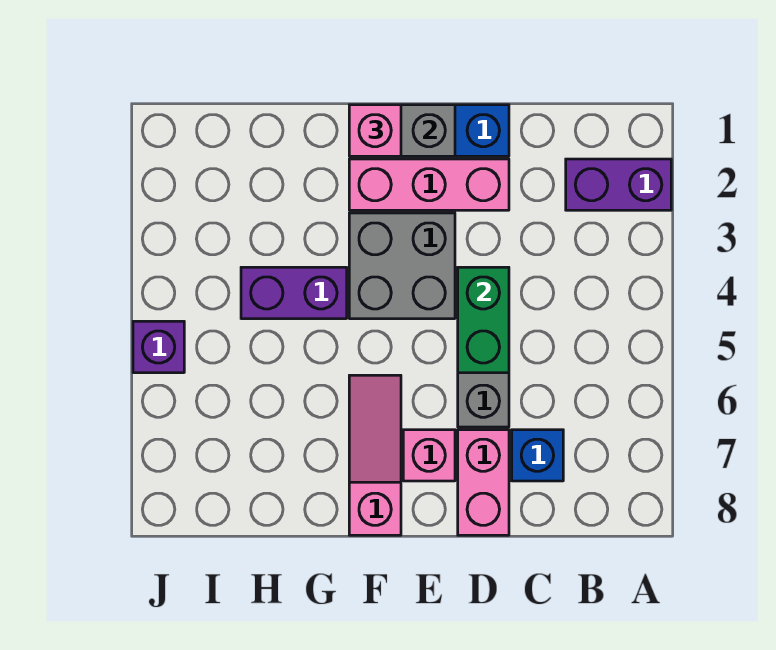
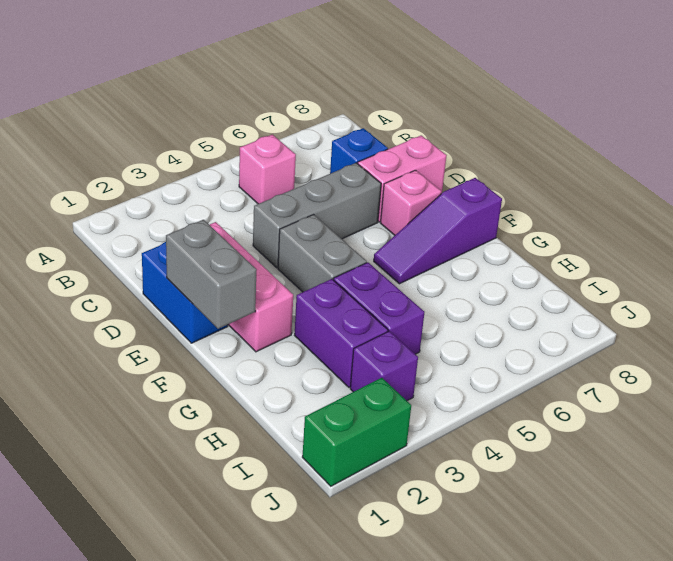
purple 1x2 brick [566,159,671,210] -> purple 1x2 brick moved to [294,279,388,387]
green 1x2 brick [458,267,509,373] -> green 1x2 brick moved to [302,378,411,486]
grey 2x2 brick [349,213,455,319] -> grey 1x2 brick [278,215,367,292]
pink 1x1 brick [349,105,401,156] -> pink 1x1 brick moved to [239,134,296,204]
pink 1x3 slope [349,375,401,535] -> purple 1x3 slope [374,178,502,284]
purple 1x1 brick [133,321,184,373] -> purple 1x1 brick moved to [350,331,418,401]

